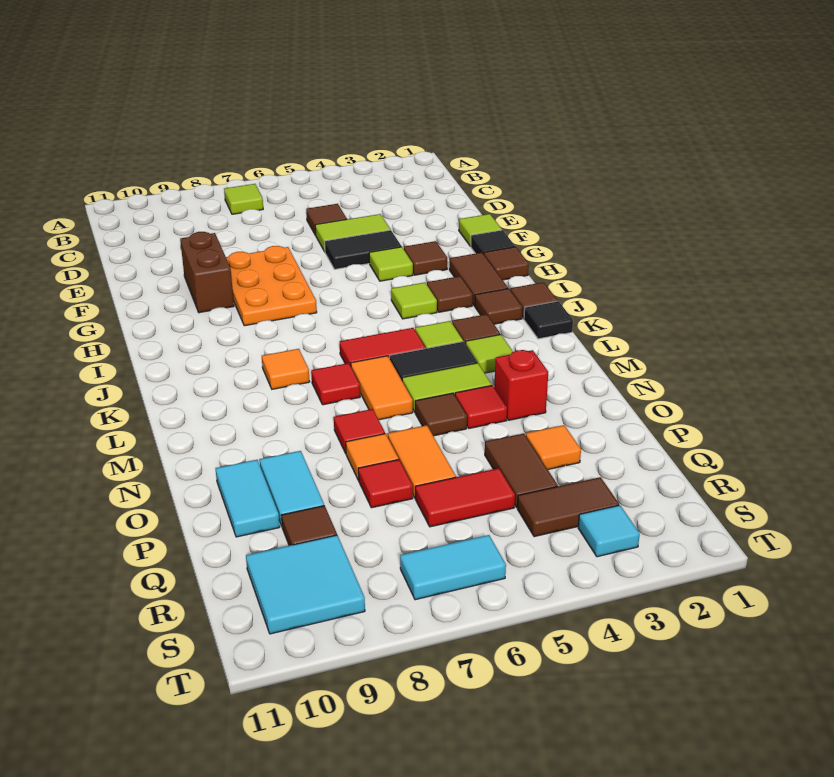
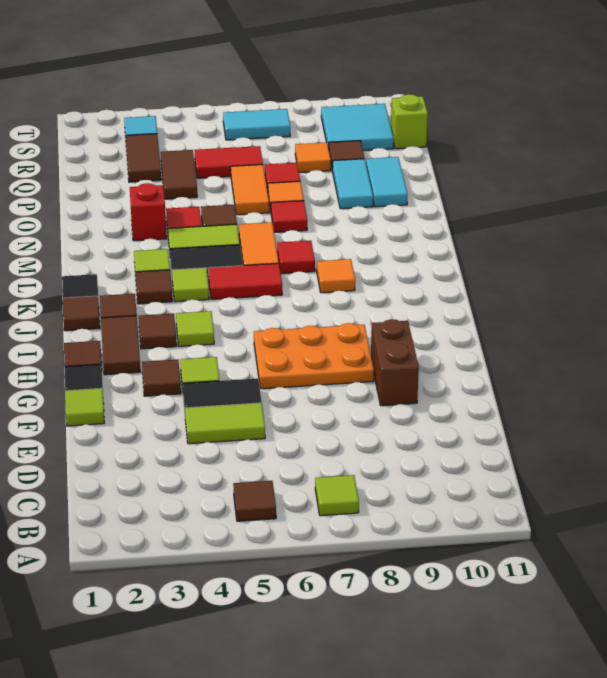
brown 1x1 tile [306,204,347,235] -> brown 1x1 tile moved to [233,481,276,521]
orange 2x3 plate [226,246,317,326] -> orange 2x3 plate turned to [254,323,374,389]
orange 1x1 tile [526,425,581,469] -> orange 1x1 tile moved to [295,142,331,173]
brown 1x2 tile [517,477,619,537] -> brown 1x2 tile turned to [126,134,161,182]
none -> lime 1x1 brick [391,94,428,149]

